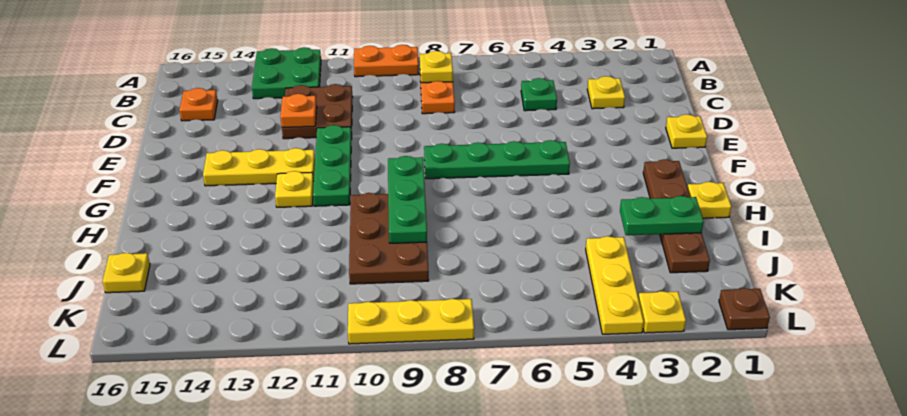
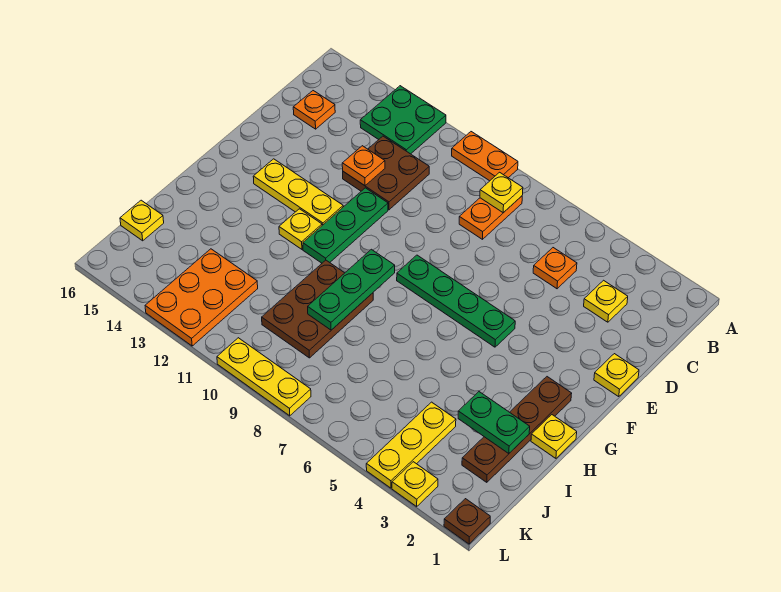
green 1x1 plate [521,78,557,111] -> orange 1x1 plate [533,248,577,289]
none -> orange 2x3 plate [145,249,258,346]

